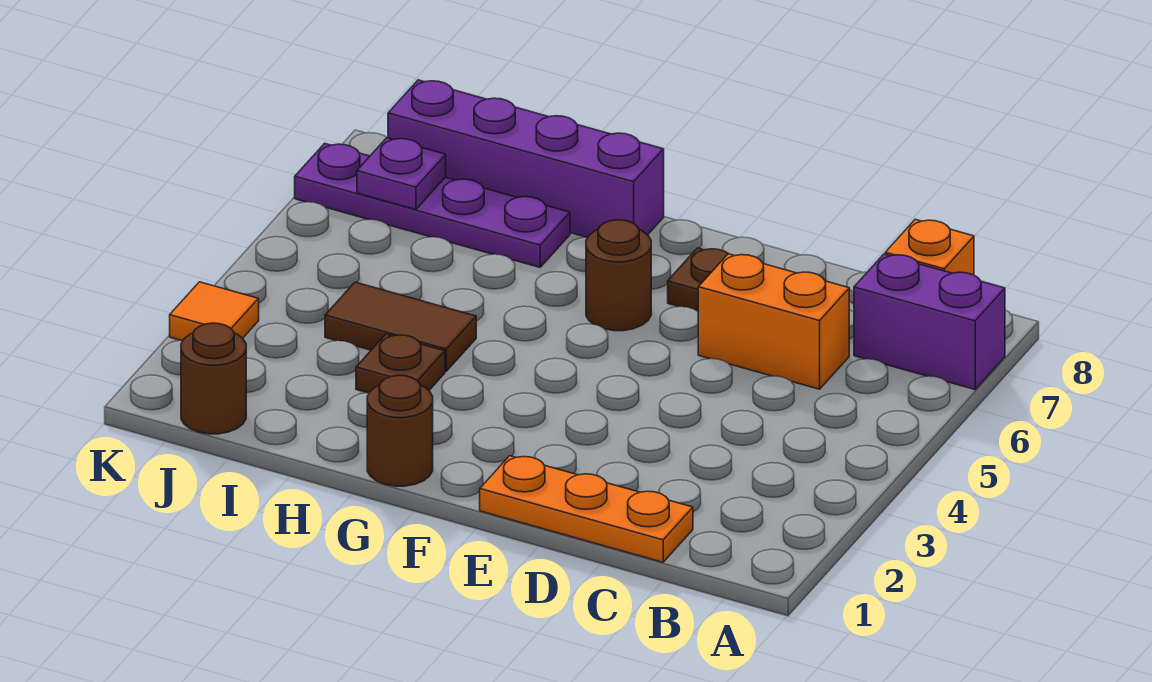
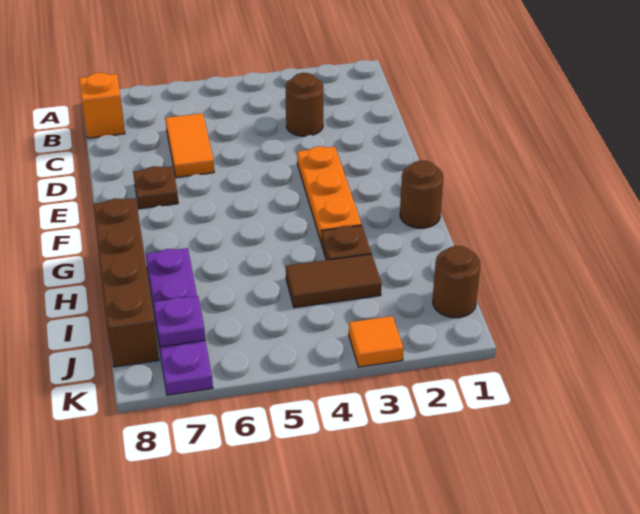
purple 1x2 brick [854,254,1005,389] -> none
orange 1x3 plate [480,456,693,562] -> orange 1x3 plate moved to [297,146,362,241]
orange 1x2 brick [698,254,849,389] -> orange 1x2 tile [166,113,214,177]
brown 1x1 round brick [586,220,651,331] -> brown 1x1 round brick moved to [285,73,323,136]
purple 1x4 brick [388,80,664,237] -> brown 1x4 brick [93,198,159,367]
brown 1x2 tile [325,282,476,371] -> brown 1x2 tile turned to [286,254,381,308]

